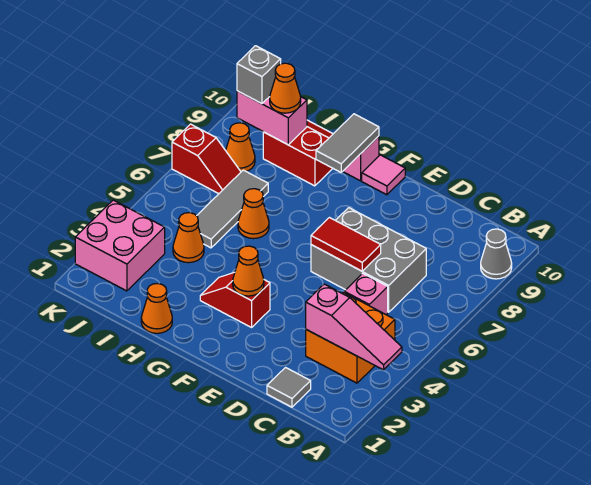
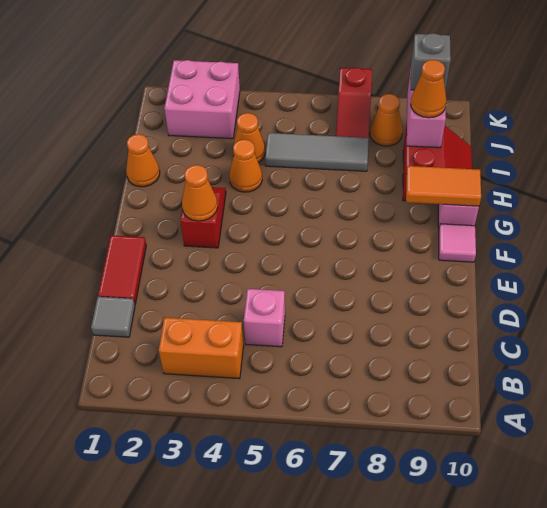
pink 1x3 slope [306,284,402,370] -> none
grey 1x1 cone [481,229,512,279] -> none
orange 2x2 brick [306,292,395,383] -> orange 1x2 brick [159,318,244,379]
grey 2x3 brick [311,208,426,312] -> none
red 1x2 tile [311,218,381,271] -> red 1x2 tile moved to [98,235,146,304]
grey 1x2 tile [316,114,379,172] -> orange 1x2 tile [406,166,481,206]
orange 1x1 cone [238,189,269,239] -> orange 1x1 cone moved to [229,139,262,192]

